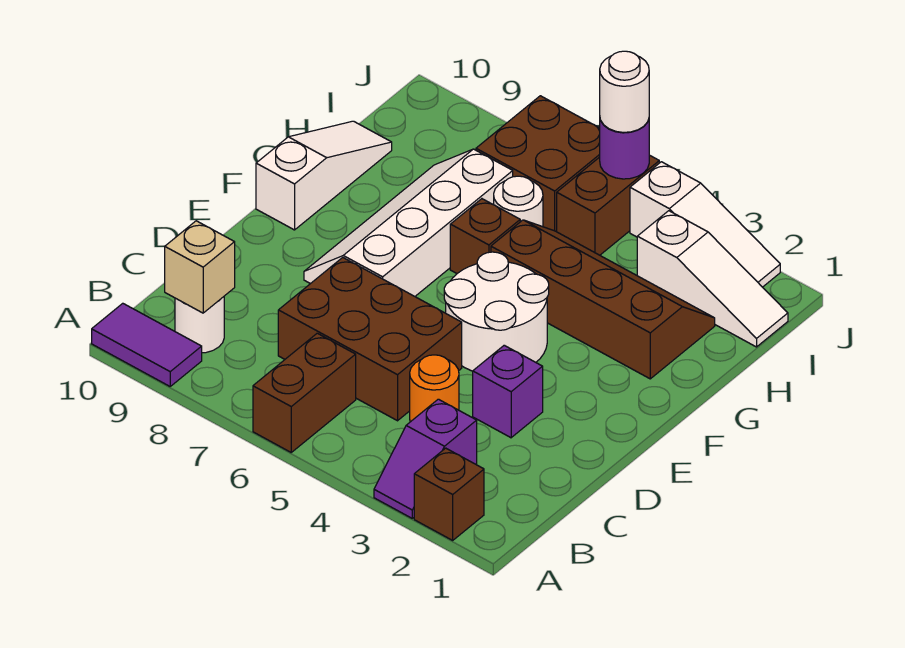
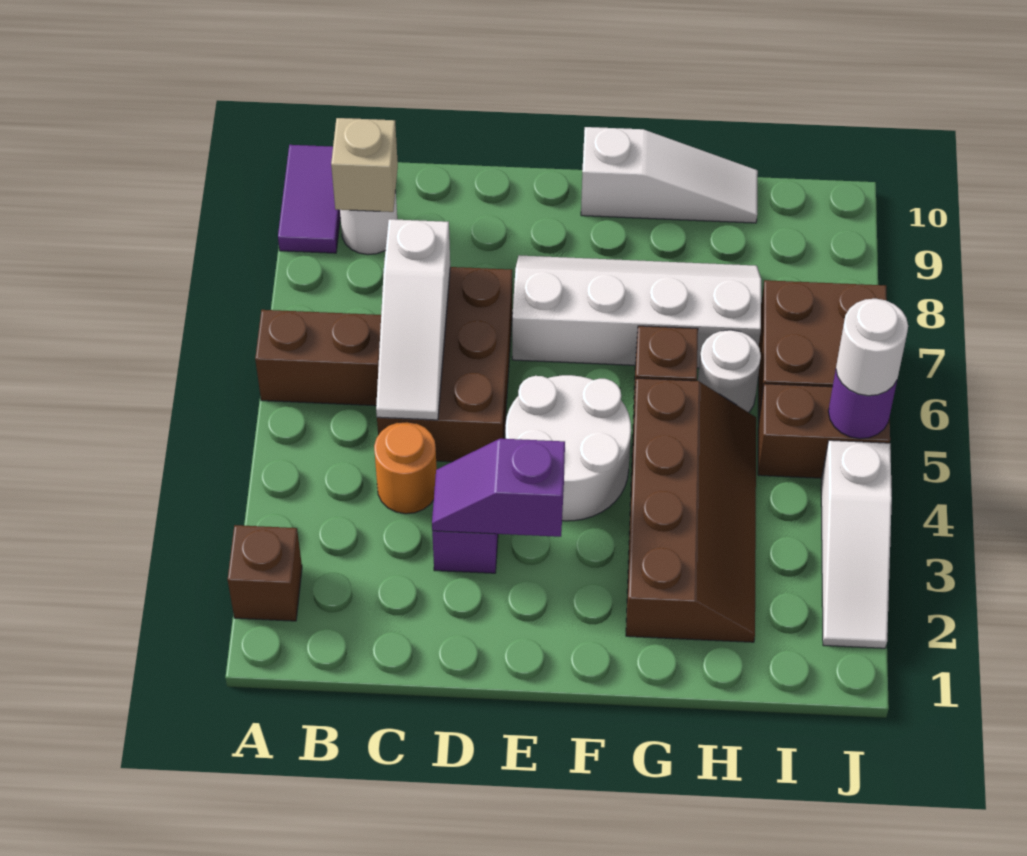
purple 1x2 slope [374,399,477,518] -> purple 1x2 slope moved to [432,439,565,537]
white 1x3 slope [637,211,788,347] -> white 1x3 slope moved to [376,219,450,420]

